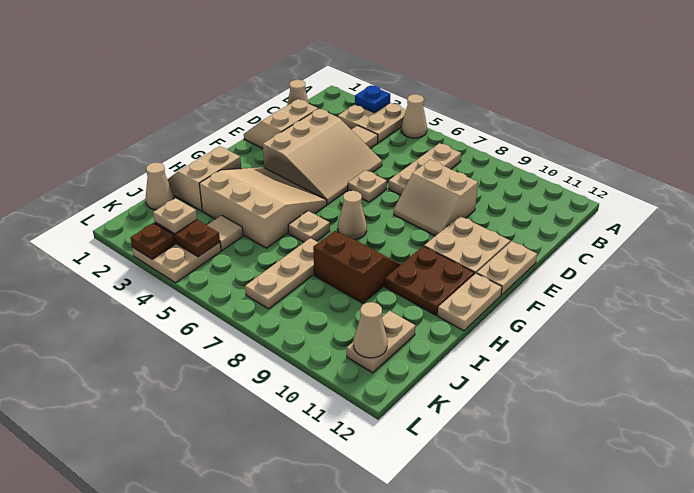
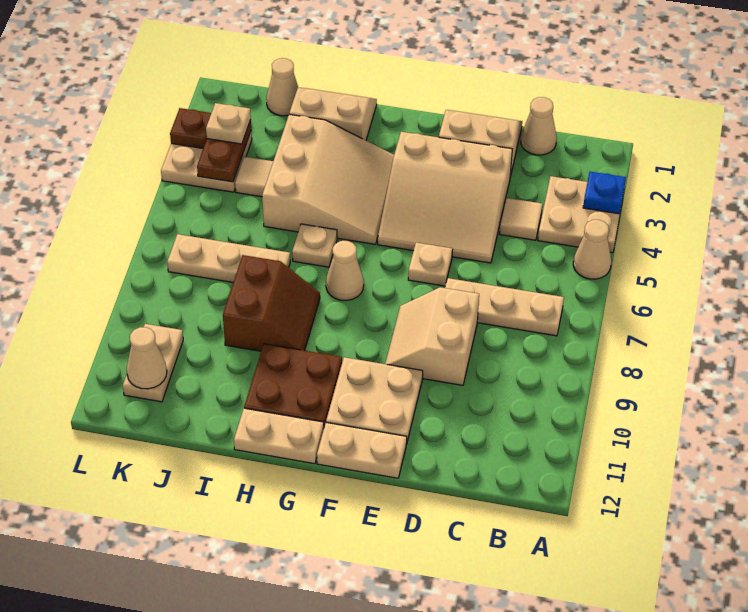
tan 1x2 plate [347,311,415,373] -> tan 1x2 plate turned to [123,324,183,402]

